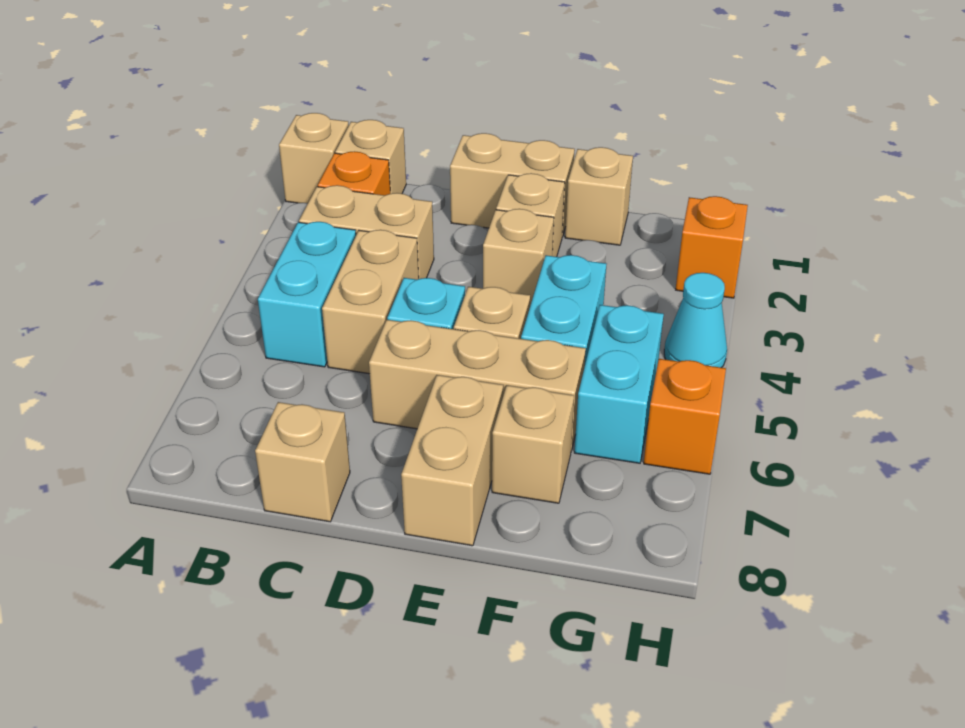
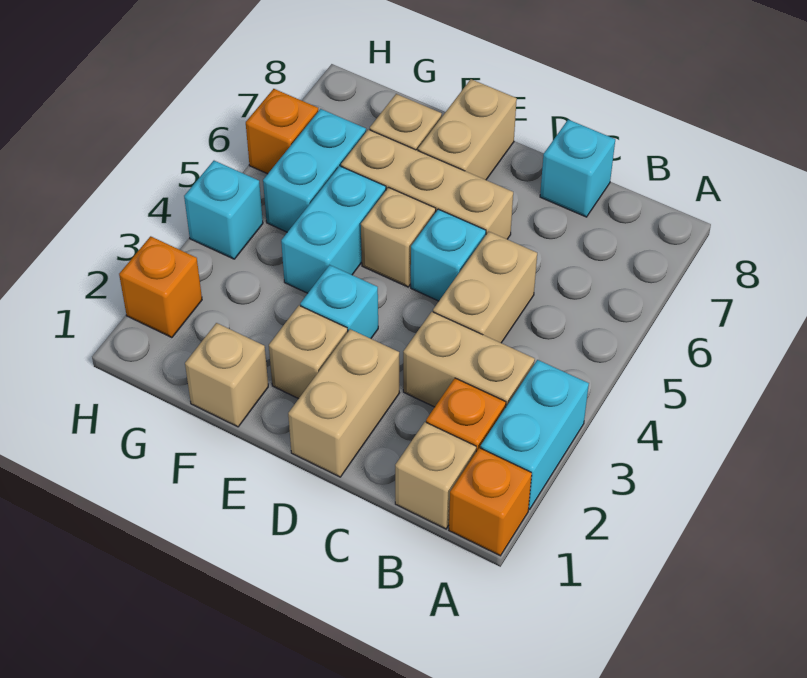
tan 1x1 brick [279,113,349,203] -> orange 1x1 brick [449,448,532,556]
cyan 1x2 brick [258,222,356,367] -> cyan 1x2 brick moved to [480,360,589,510]
tan 1x1 brick [255,402,350,522] -> cyan 1x1 brick [540,120,615,217]
tan 1x2 brick [450,133,575,237] -> tan 1x2 brick turned to [288,329,400,477]
tan 1x1 brick [483,209,554,305] -> cyan 1x1 brick [300,265,378,339]
cyan 1x1 cone [664,273,727,368] -> cyan 1x1 brick [184,161,263,259]

